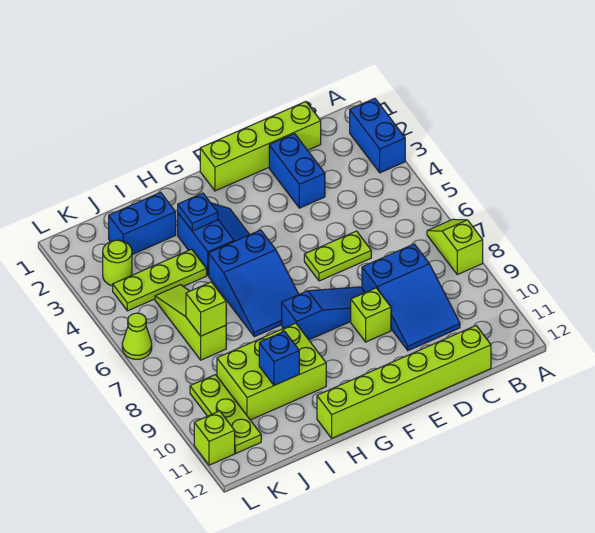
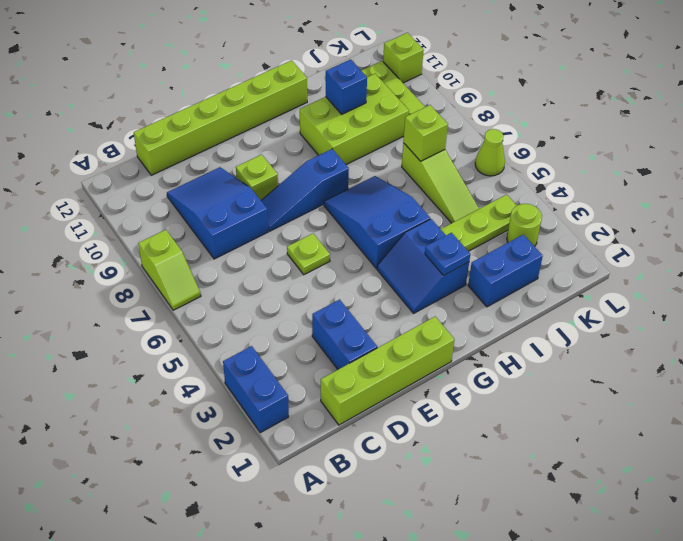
lime 1x2 plate [304,231,371,281] -> lime 1x1 plate [287,234,330,275]

